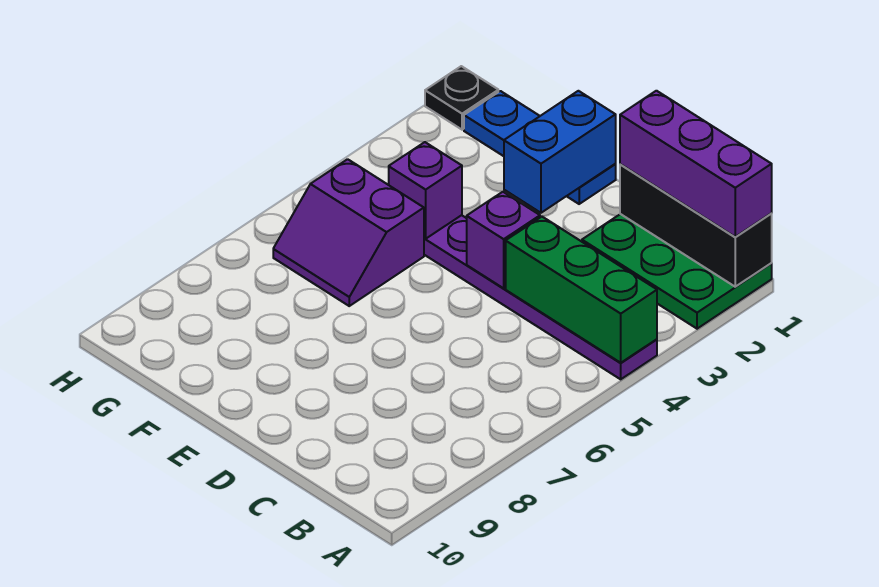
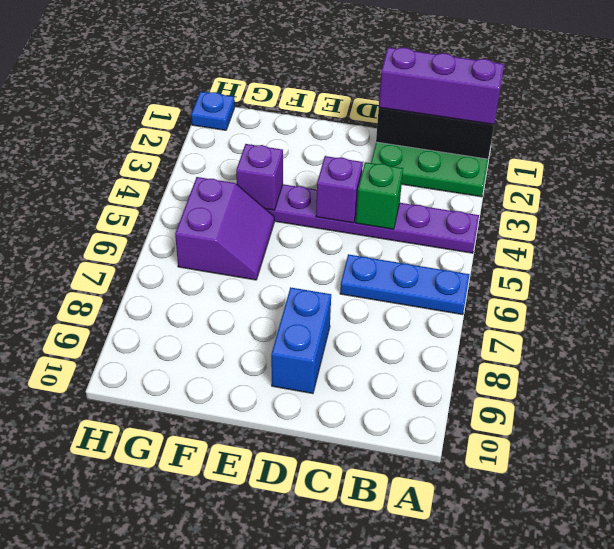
green 1x3 brick [506,217,657,363] -> green 1x1 brick [356,162,403,229]
blue 1x3 plate [464,91,616,204] -> blue 1x3 plate moved to [340,254,470,315]
blue 1x2 brick [504,91,616,213] -> blue 1x2 brick moved to [271,287,331,394]
purple 2x2 slope [273,159,424,306] -> purple 2x2 slope turned to [175,177,274,280]
black 1x1 plate [425,66,498,130] -> blue 1x1 plate [191,92,235,130]

